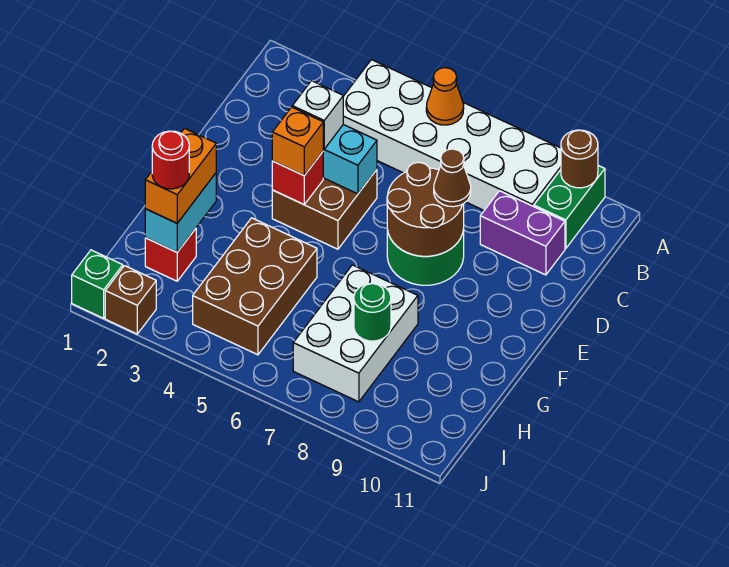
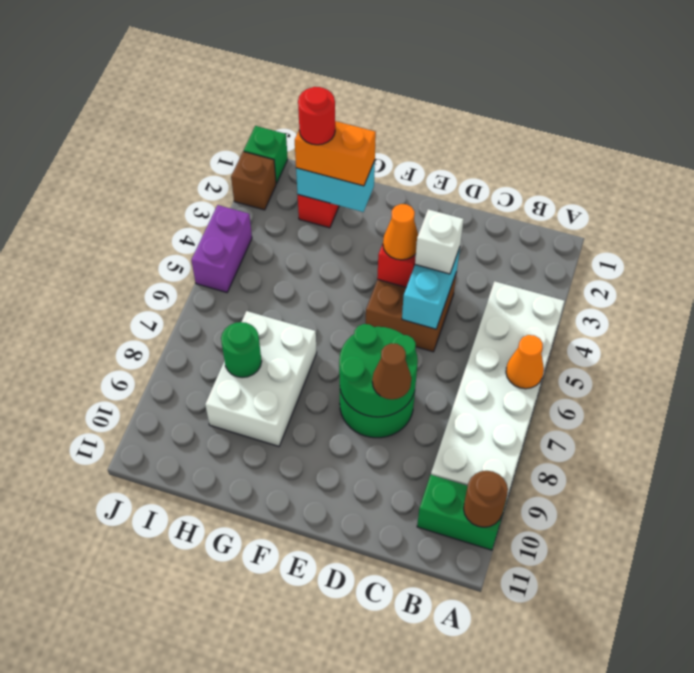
purple 1x2 brick [480,191,565,275] -> purple 1x2 brick moved to [191,205,252,293]
brown 2x2 round brick [387,162,464,256] -> green 2x2 round brick [339,324,418,417]
orange 1x1 brick [272,107,323,175] -> orange 1x1 cone [383,204,418,260]
brown 2x3 brick [193,218,317,355] -> none
white 2x3 brick [293,265,418,402] -> white 2x3 brick turned to [205,311,317,446]

